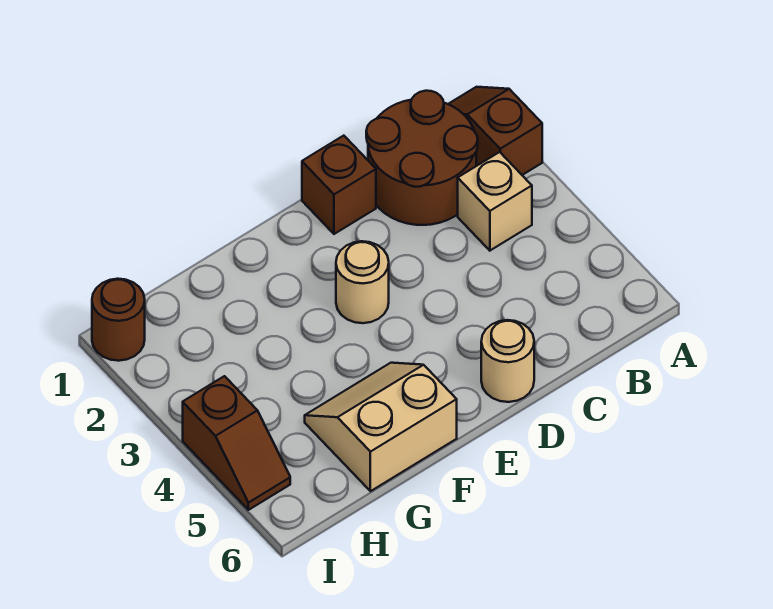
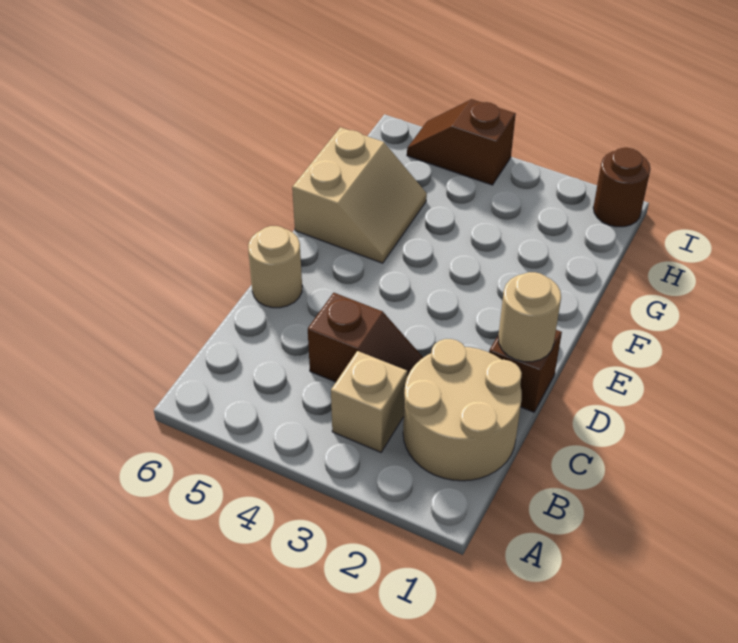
brown 1x2 slope [449,87,542,175] -> brown 1x2 slope moved to [308,293,423,382]
brown 2x2 round brick [366,91,478,225] -> tan 2x2 round brick [403,339,522,481]
tan 1x1 round brick [336,241,389,323] -> tan 1x1 round brick moved to [498,272,561,362]

